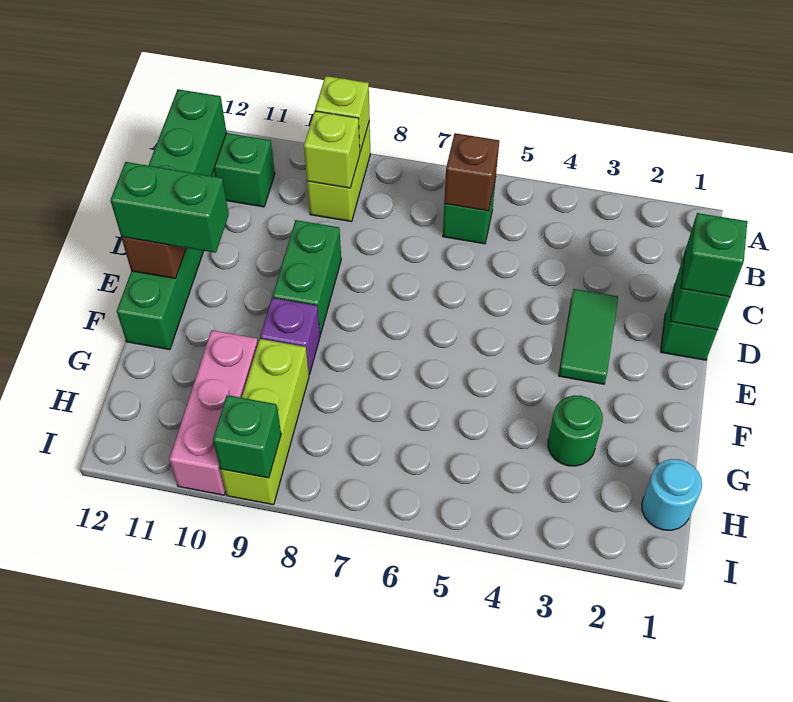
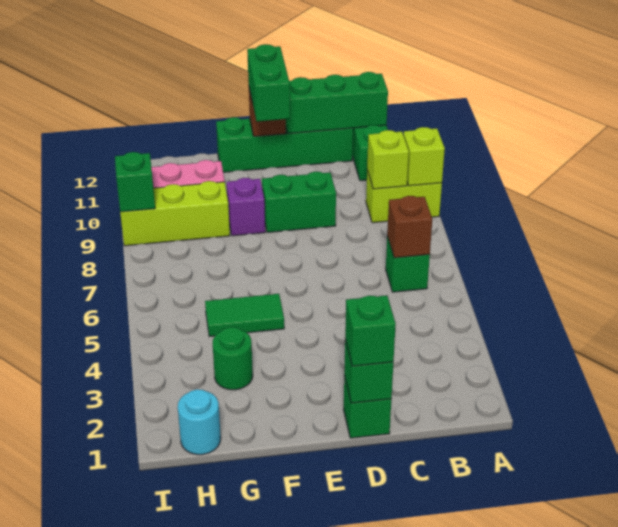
green 1x2 tile [559,289,618,384] -> green 1x2 tile moved to [205,294,284,337]

